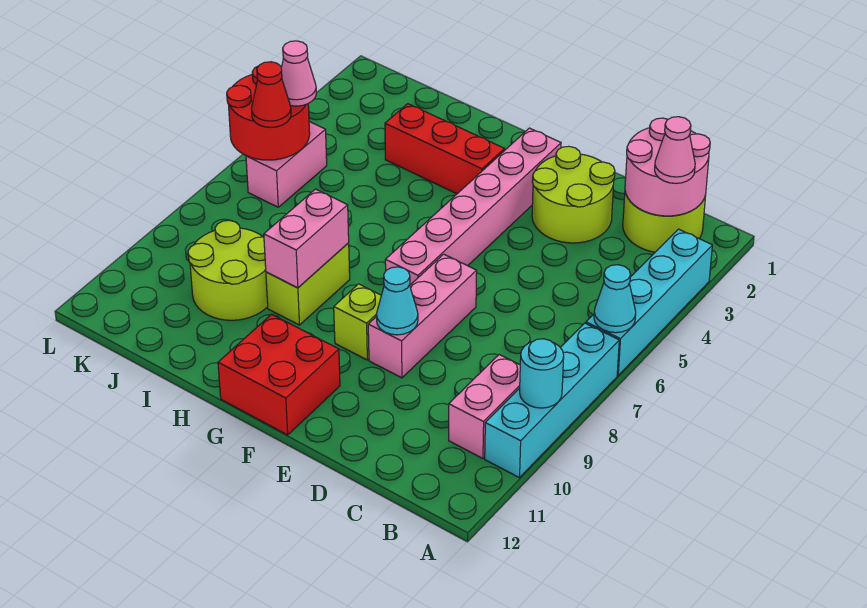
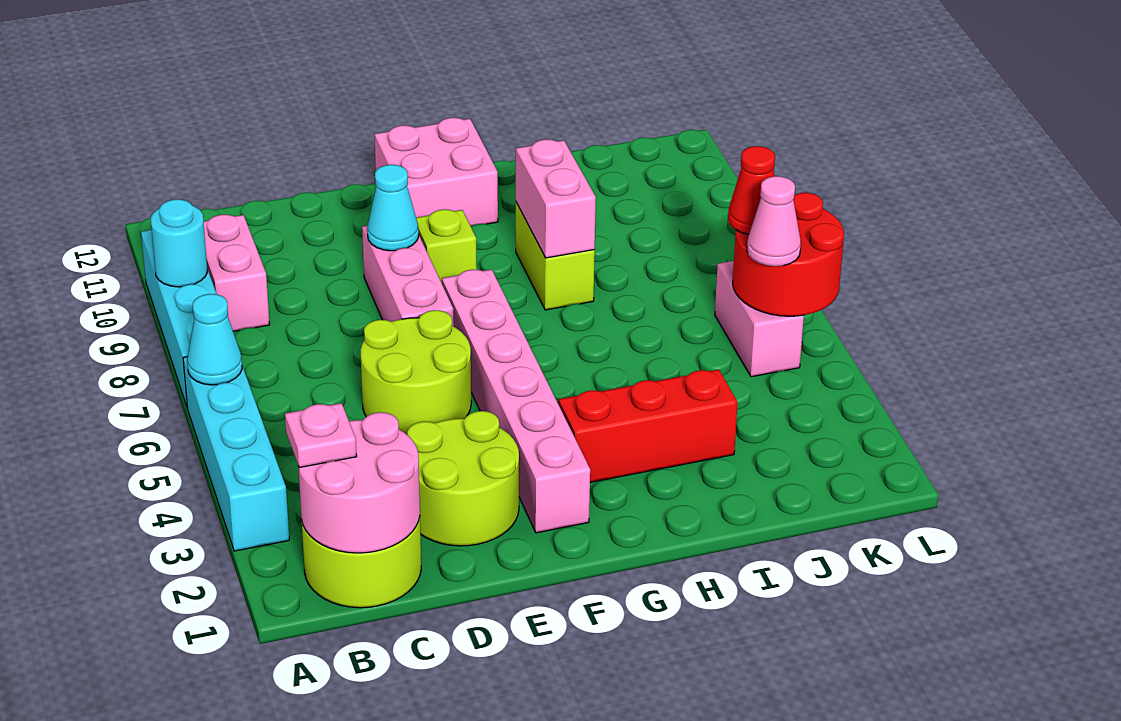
pink 1x1 cone [655,117,695,183] -> pink 1x1 plate [285,403,357,468]
red 2x2 brick [218,314,340,435] -> pink 2x2 brick [374,118,498,226]
lime 2x2 round brick [188,220,268,320] -> lime 2x2 round brick moved to [360,310,471,434]

